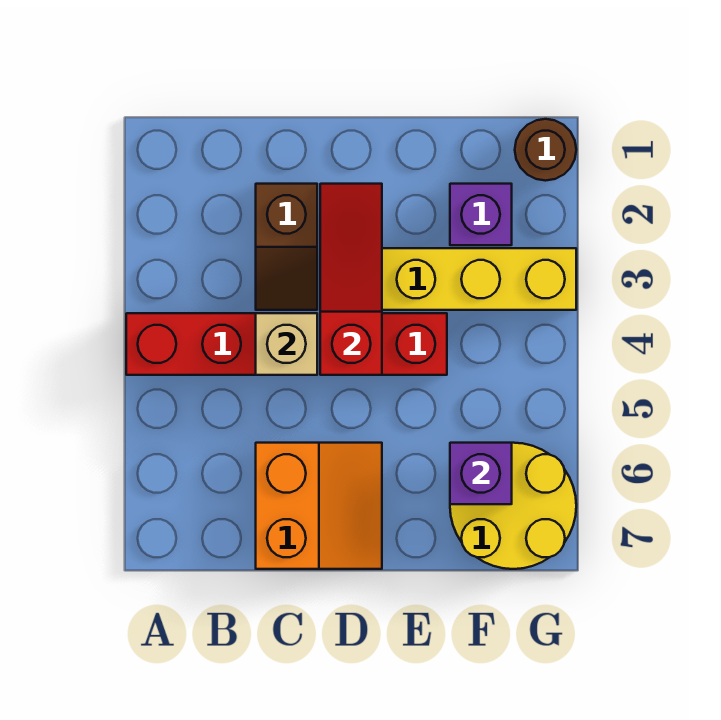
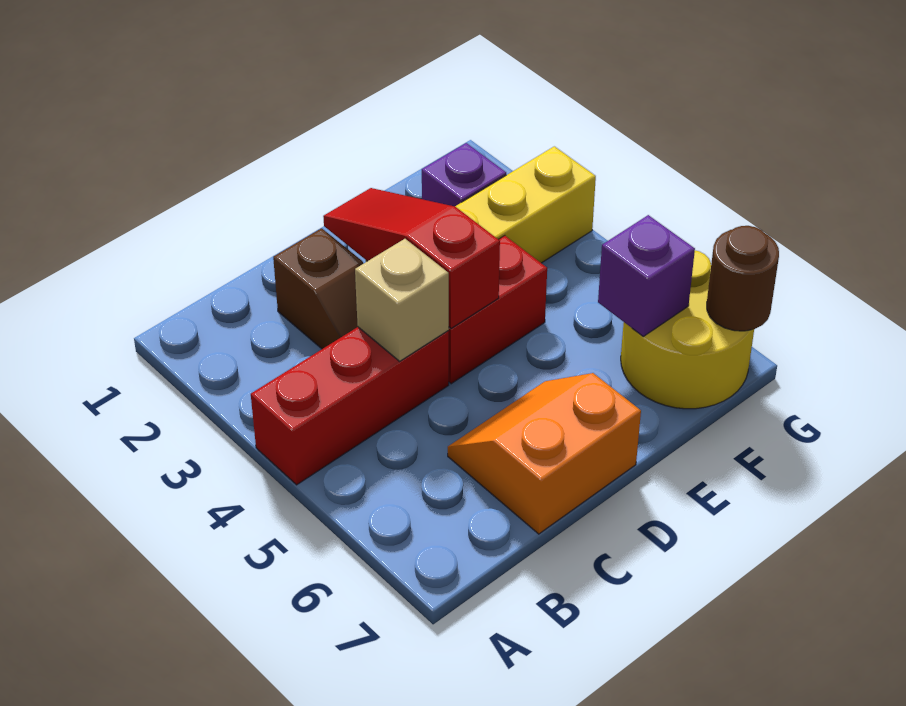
orange 2x2 slope [256,443,382,569] -> orange 2x2 slope turned to [448,373,641,534]
brown 1x1 round brick [515,119,576,181] -> brown 1x1 round brick moved to [707,226,779,331]

